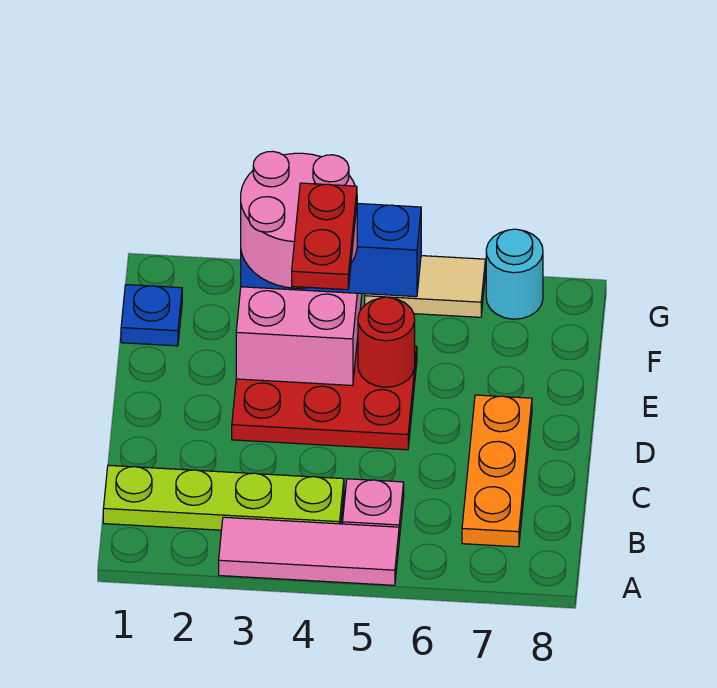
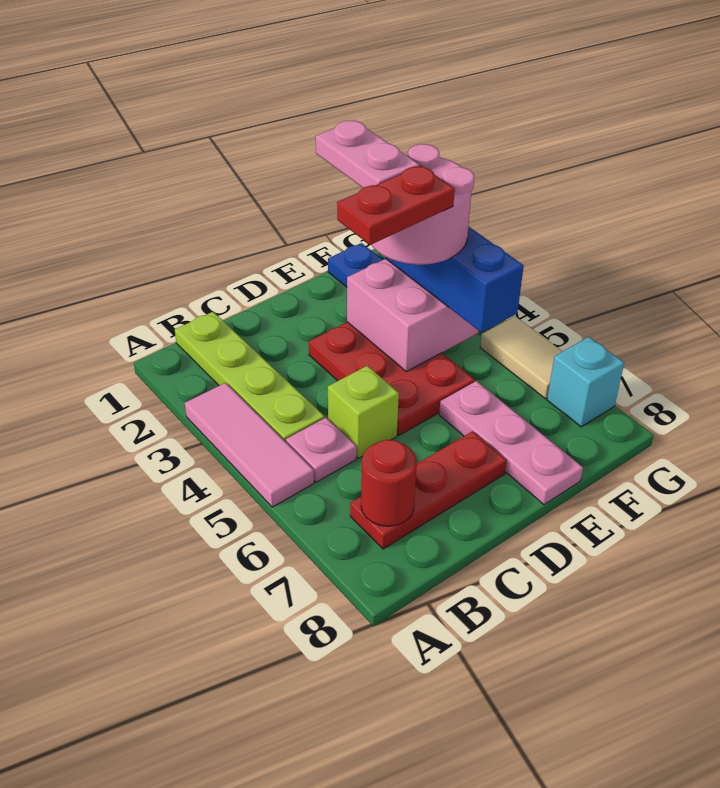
orange 1x3 plate [462,395,532,547] -> red 1x3 plate [350,431,507,549]
none -> lime 1x1 brick [328,366,399,458]
none -> pink 1x2 plate [316,120,419,188]
red 1x1 round brick [358,297,415,387] -> red 1x1 round brick moved to [361,440,417,526]
none -> pink 1x3 plate [439,381,583,505]
cyan 1x1 round brick [486,229,543,319] -> cyan 1x1 brick [547,337,624,427]

